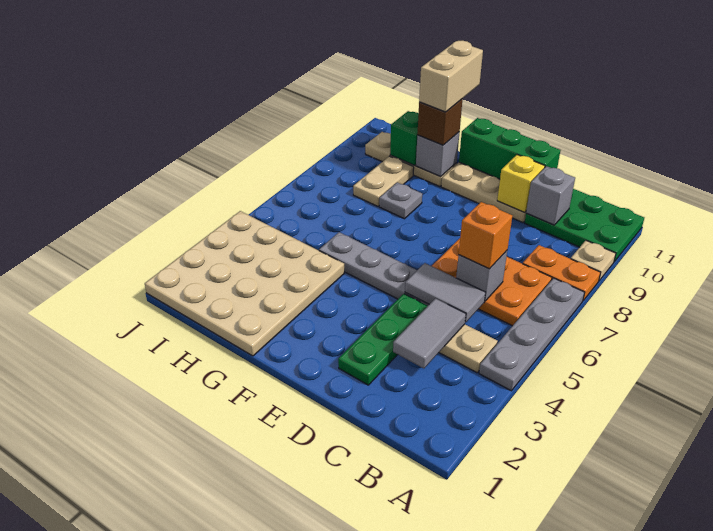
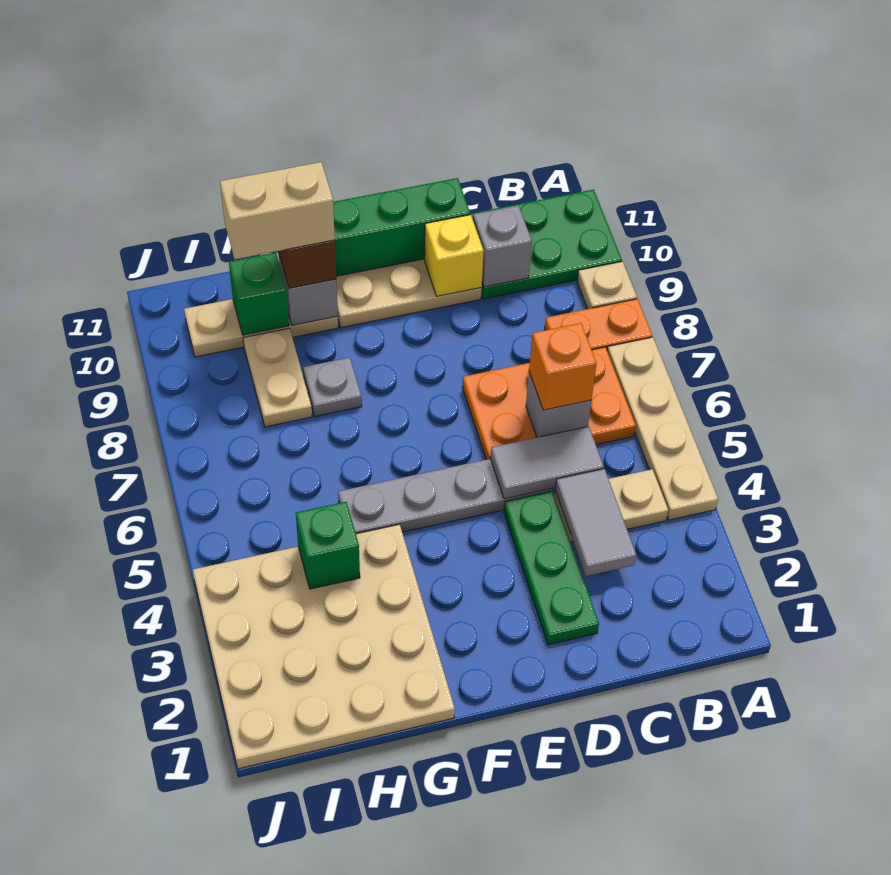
grey 1x4 plate [479,278,585,391] -> tan 1x4 plate [607,337,718,520]
tan 1x2 brick [419,41,483,112] -> tan 1x2 brick turned to [220,162,335,259]
none -> green 1x1 brick [296,502,360,589]

